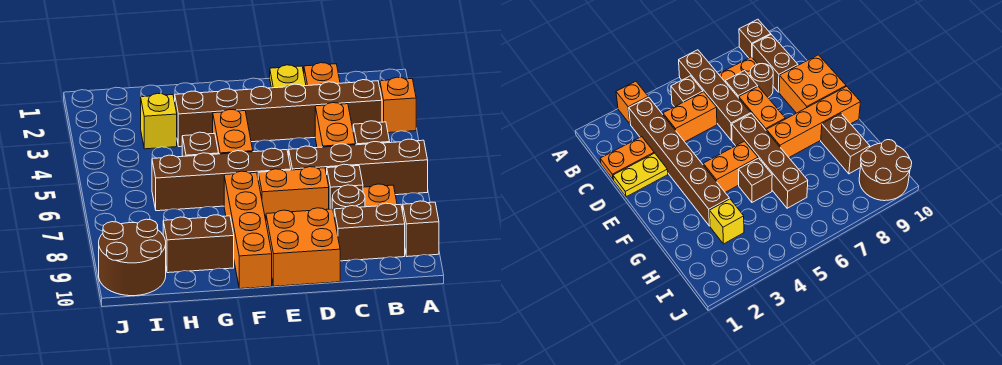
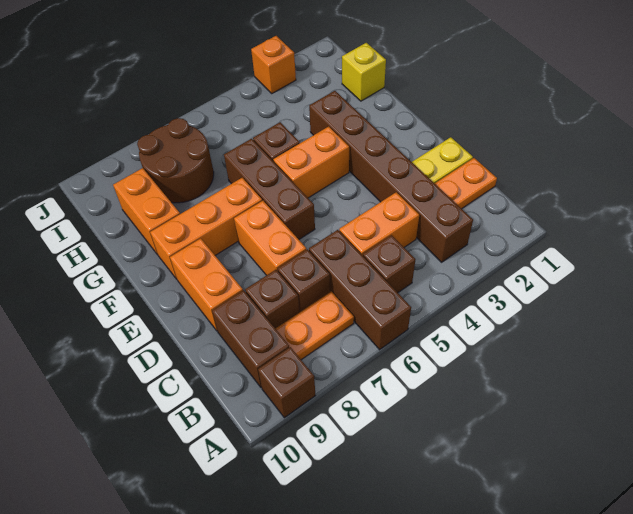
orange 1x1 brick [380,77,416,133] -> orange 1x1 brick moved to [251,36,296,93]
brown 1x4 brick [289,139,428,195] -> brown 1x3 brick [309,230,411,350]
brown 1x1 round brick [332,185,365,213] -> brown 1x1 brick [245,270,300,328]
orange 2x2 brick [266,208,340,286] -> orange 1x2 brick [170,238,243,331]
brown 1x4 brick [152,148,291,211] -> brown 1x3 brick [224,139,315,239]
orange 1x4 brick [224,171,272,289] -> orange 1x3 brick [150,178,262,279]
brown 1x2 brick [163,215,234,273] -> orange 1x2 brick [113,168,180,255]
yellow 1x1 brick [141,93,177,149] -> yellow 1x1 brick moved to [342,43,386,101]
brown 2x2 round brick [99,219,166,296] -> brown 2x2 round brick moved to [137,118,214,203]

